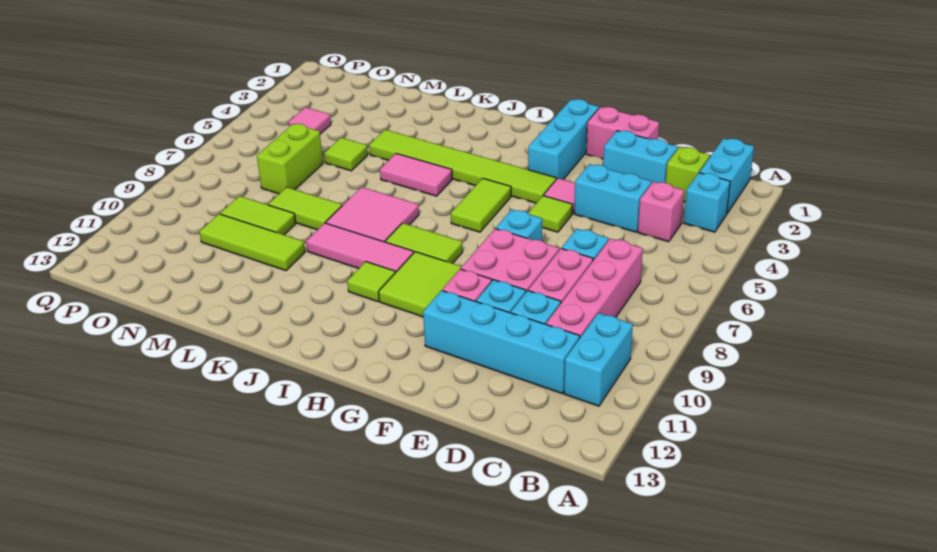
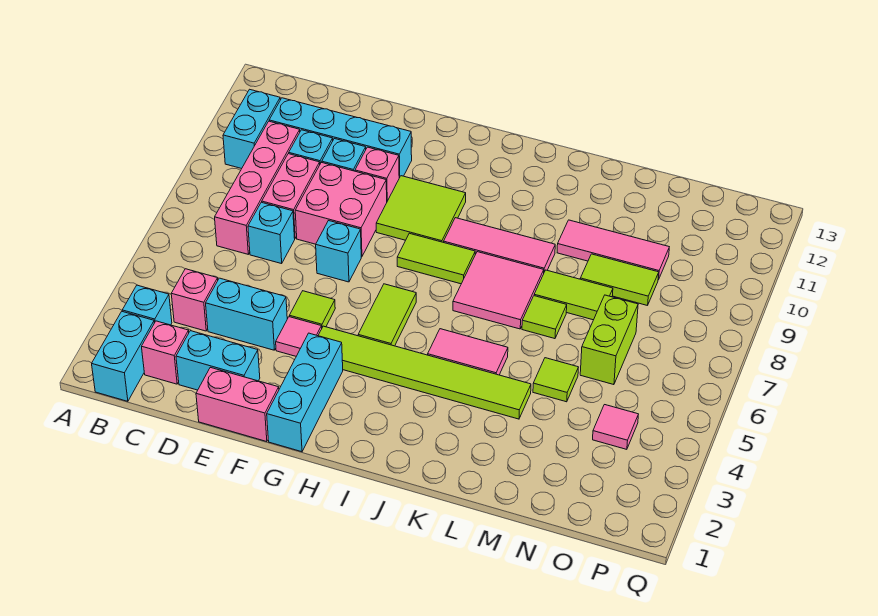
lime 1x1 brick [666,147,710,202] -> pink 1x1 brick [142,321,189,384]
lime 1x1 tile [347,262,395,302] -> lime 1x1 tile moved to [522,296,567,339]
lime 1x3 tile [199,214,305,271] -> pink 1x3 tile [557,220,669,280]

